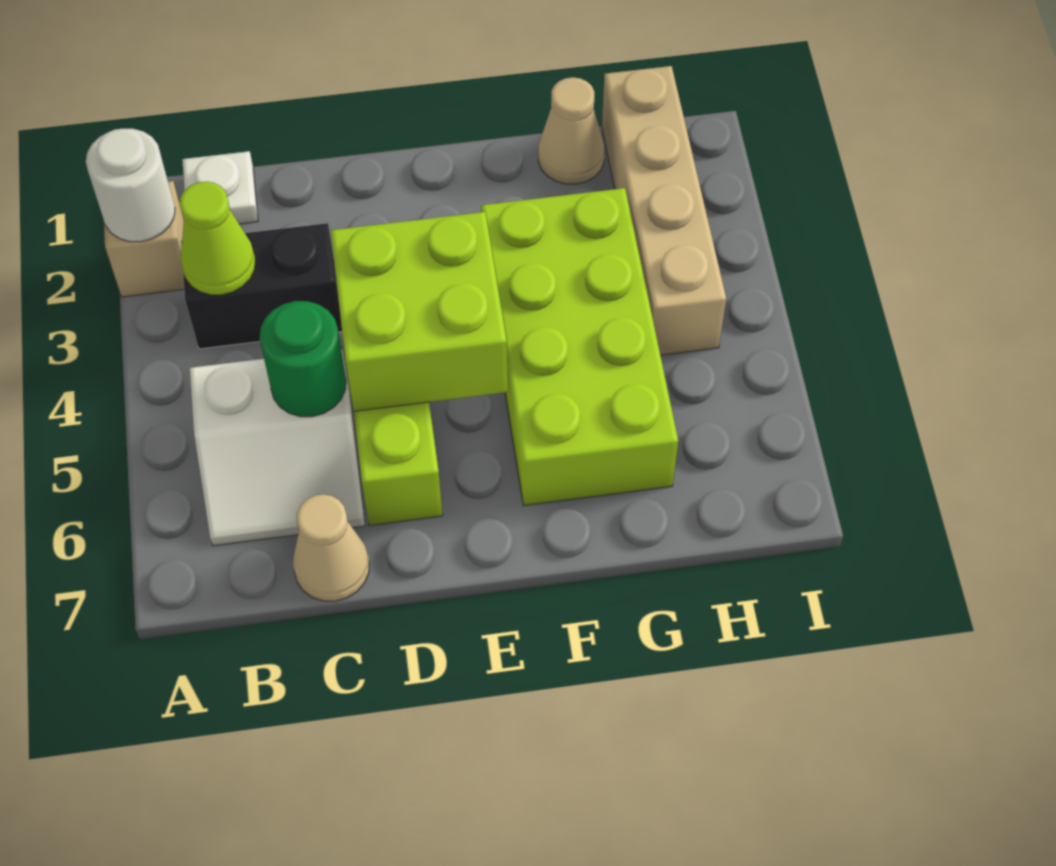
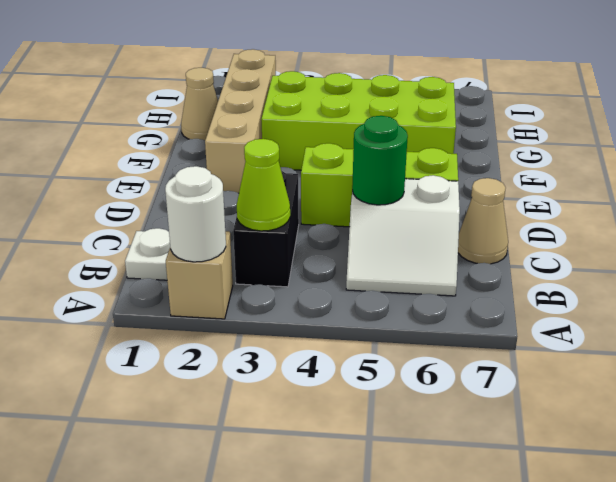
white 2x2 slope [190,349,365,546] -> white 2x2 slope turned to [346,175,460,296]
lime 2x2 brick [331,212,508,411] -> none
tan 1x4 brick [602,66,726,355] -> tan 1x4 brick turned to [205,49,276,193]

